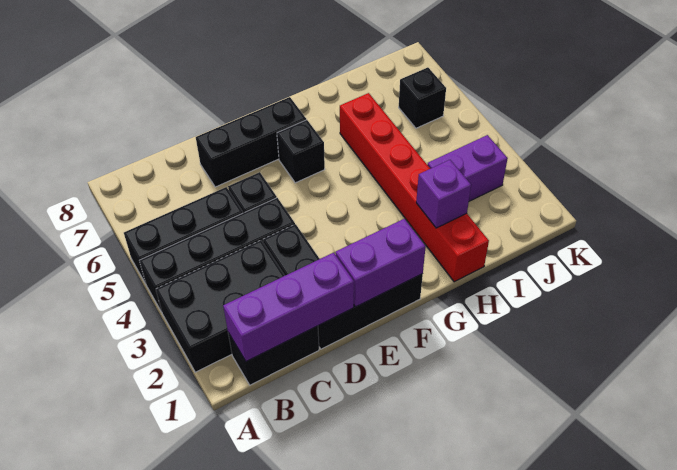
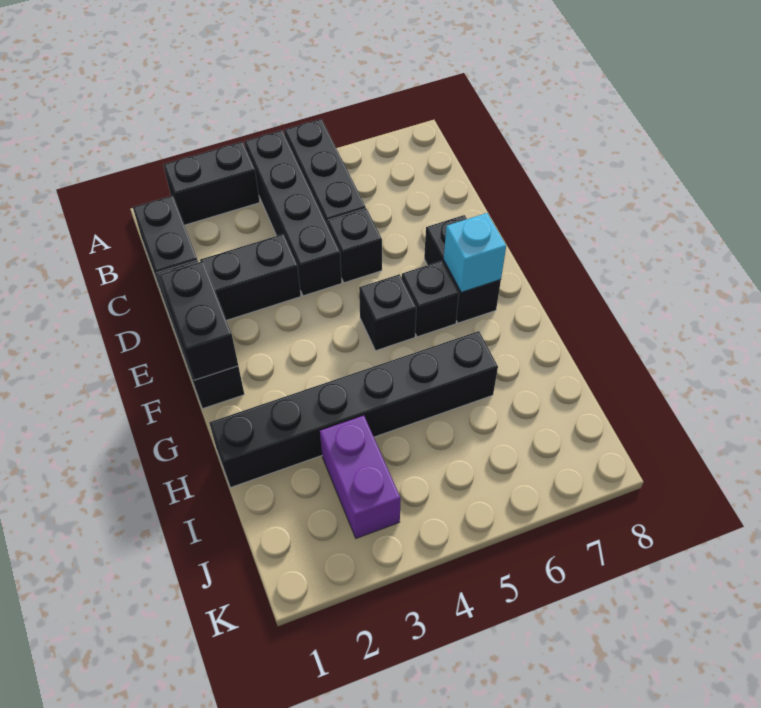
black 2x3 brick [156,240,285,372] -> black 1x2 brick [163,142,260,225]
purple 1x3 brick [223,253,354,361] -> none
black 1x3 brick [196,97,306,187] -> black 1x2 brick [424,215,501,323]
purple 1x2 brick [335,219,426,307] -> black 1x2 brick [159,261,238,380]
none -> cyan 1x1 brick [444,213,506,292]
red 1x6 brick [340,93,489,282] -> black 1x6 brick [209,331,498,488]
purple 1x1 brick [416,160,471,228] -> none
black 1x1 brick [399,67,446,128] -> black 1x1 brick moved to [359,274,416,351]

